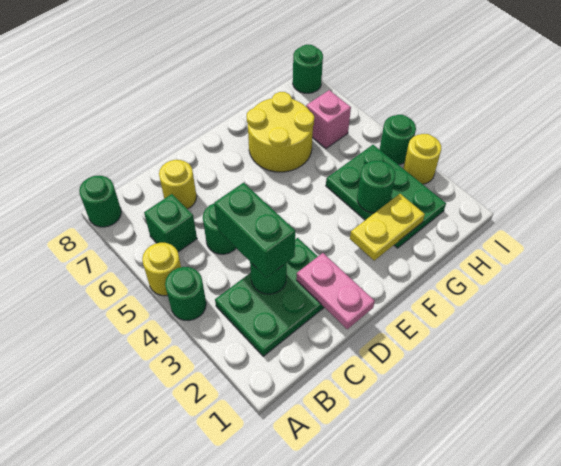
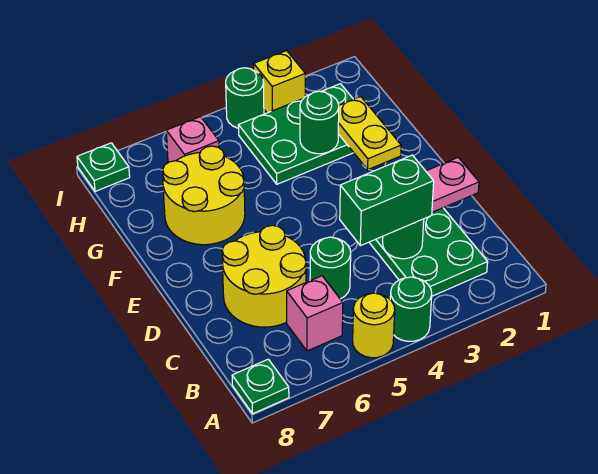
green 1x1 round brick [79,176,121,227] -> green 1x1 plate [232,359,289,414]
green 1x1 brick [144,194,197,252] -> pink 1x1 brick [287,276,343,351]
yellow 1x1 round brick [159,160,197,209] -> yellow 2x2 round brick [222,225,306,327]
yellow 1x1 round brick [403,134,441,184] -> yellow 1x1 brick [254,51,305,113]
green 1x1 round brick [293,45,323,93] -> green 1x1 plate [77,143,130,191]

